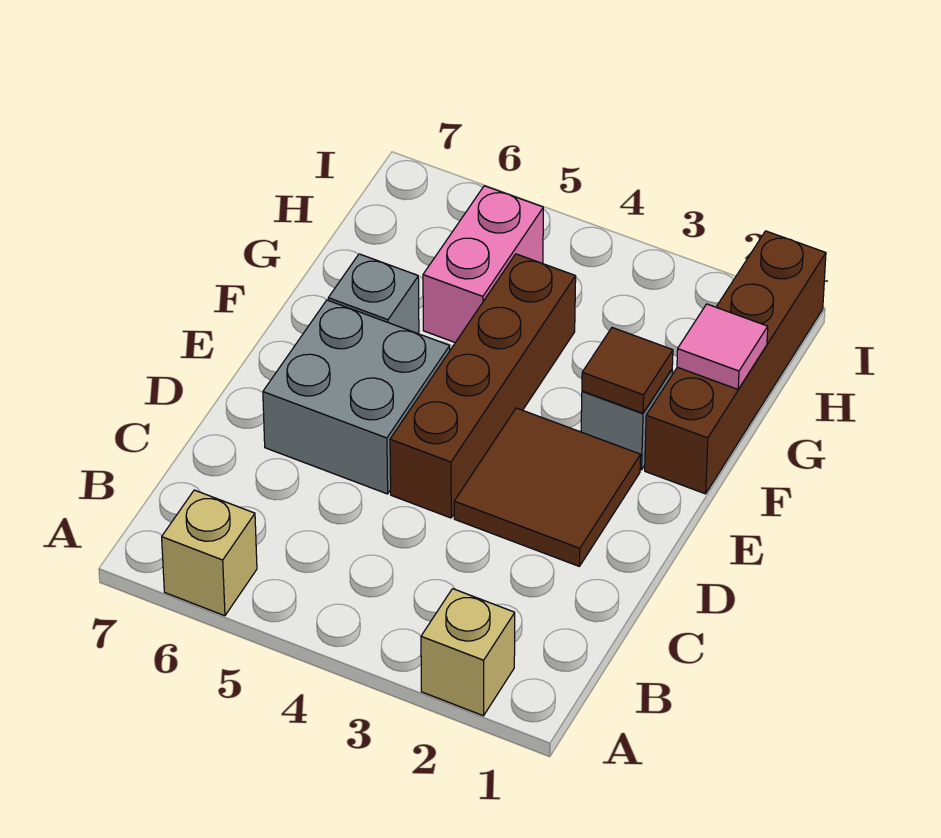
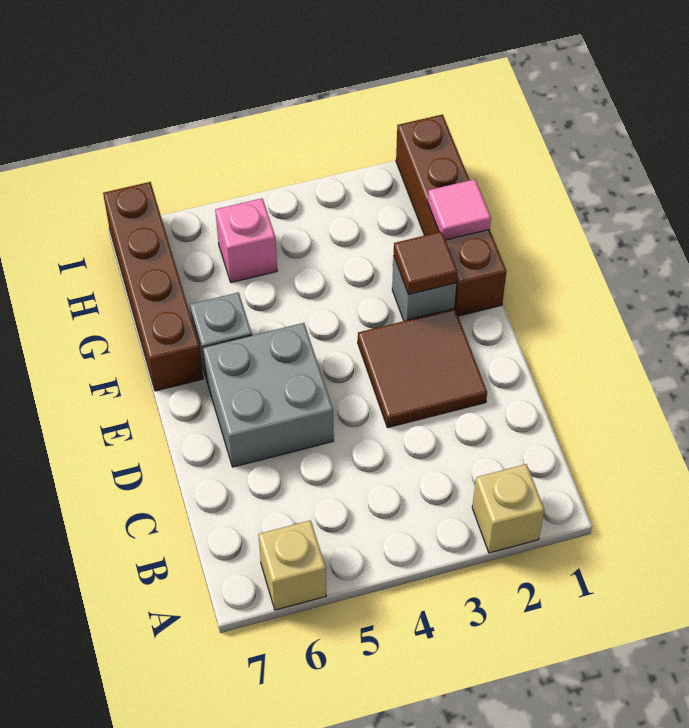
brown 1x4 brick [390,254,576,518] -> brown 1x4 brick moved to [103,182,203,391]
pink 1x2 brick [423,186,543,343] -> pink 1x1 brick [215,198,277,283]

